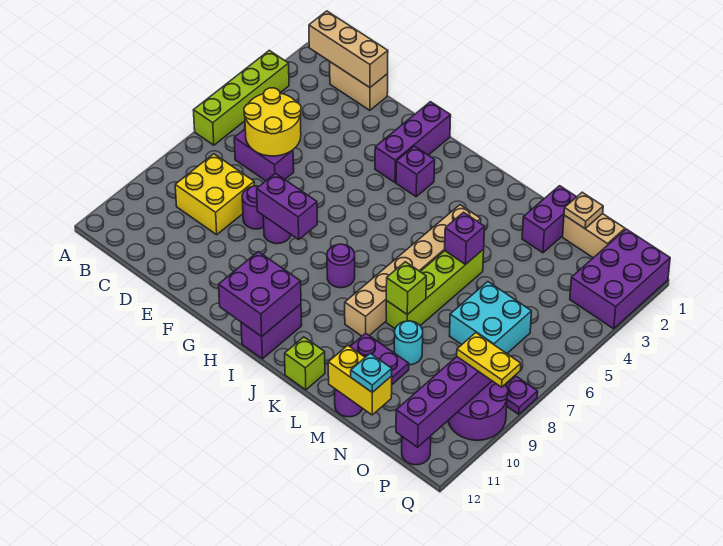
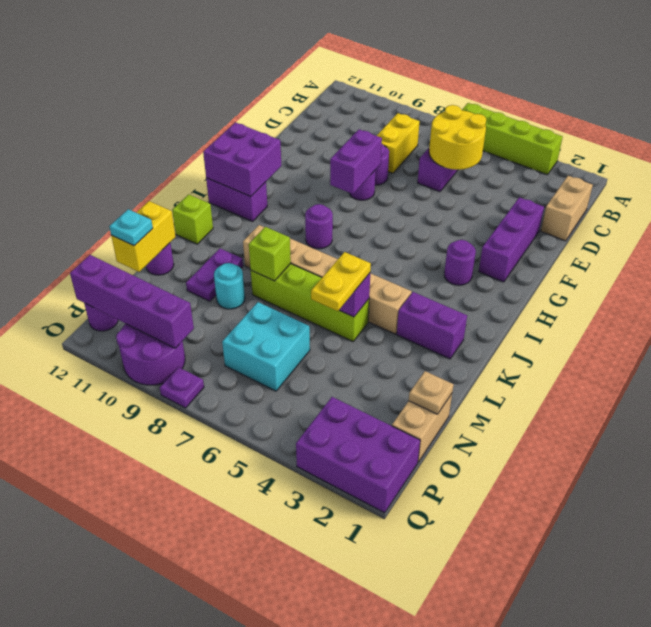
tan 1x3 brick [309,11,388,88] -> none
yellow 2x2 brick [175,154,254,235] -> yellow 1x2 brick [377,113,420,173]
purple 1x3 brick [375,102,451,182] -> purple 1x3 brick turned to [479,197,544,282]
purple 1x1 brick [396,146,435,197] -> purple 1x1 round brick [444,240,476,285]
purple 1x2 brick [522,186,576,253] -> purple 1x2 brick moved to [397,292,467,359]
yellow 1x2 plate [457,333,521,387] -> yellow 1x2 plate moved to [311,252,371,311]

